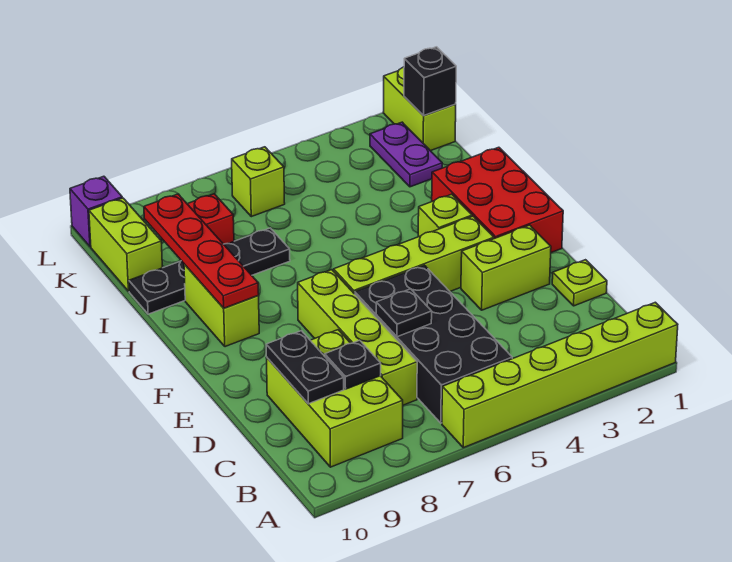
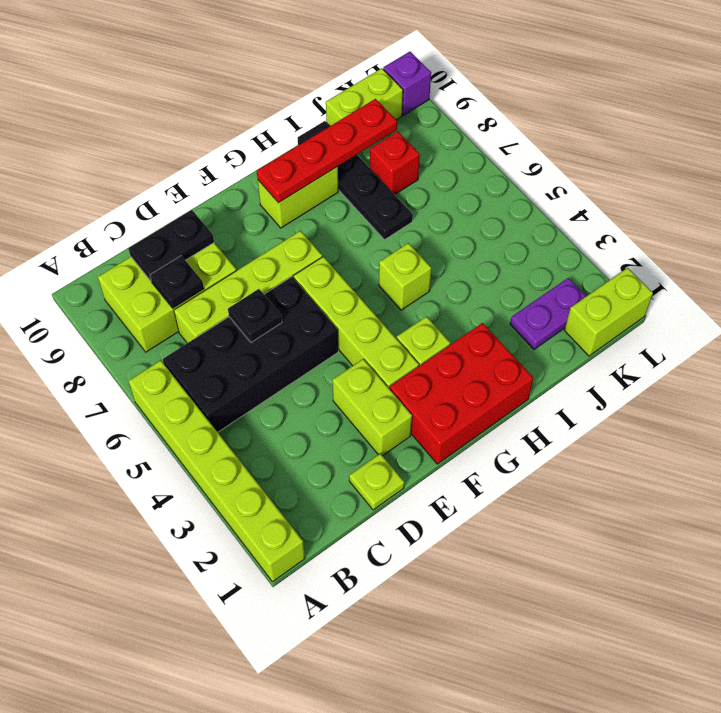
black 1x1 brick [404,47,456,116] -> none
lime 1x1 brick [232,147,285,217] -> lime 1x1 brick moved to [379,243,431,310]

